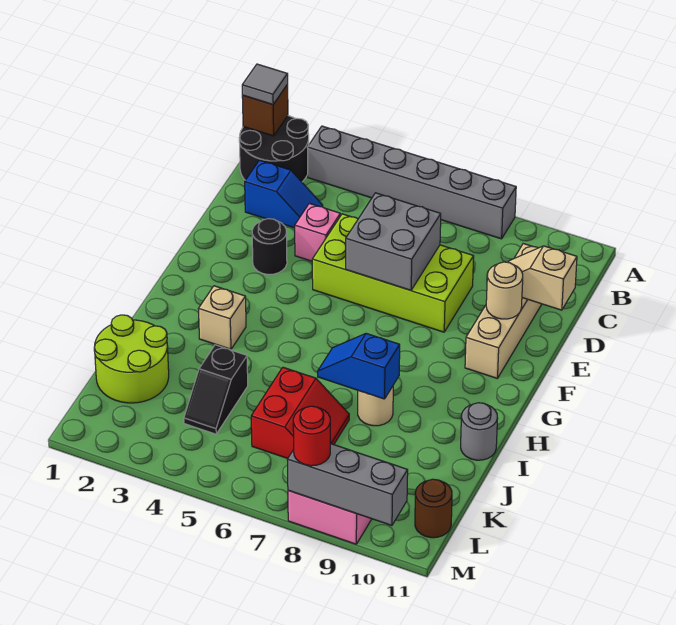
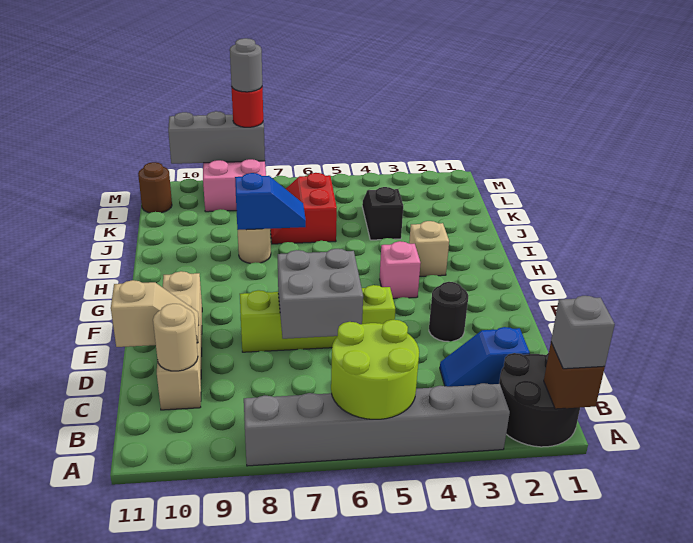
grey 1x1 tile [242,64,288,105] -> grey 1x1 brick [551,296,615,369]
pink 1x1 brick [295,203,340,261] -> pink 1x1 brick moved to [380,241,421,299]
lime 2x4 brick [312,214,474,332] -> lime 1x4 brick [240,285,395,352]
tan 1x1 round brick [486,262,523,319] -> tan 1x1 round brick moved to [153,304,198,371]
grey 1x1 round brick [461,403,498,460] -> grey 1x1 round brick moved to [230,38,262,92]
lime 2x2 round brick [94,315,169,403] -> lime 2x2 round brick moved to [331,320,419,419]

